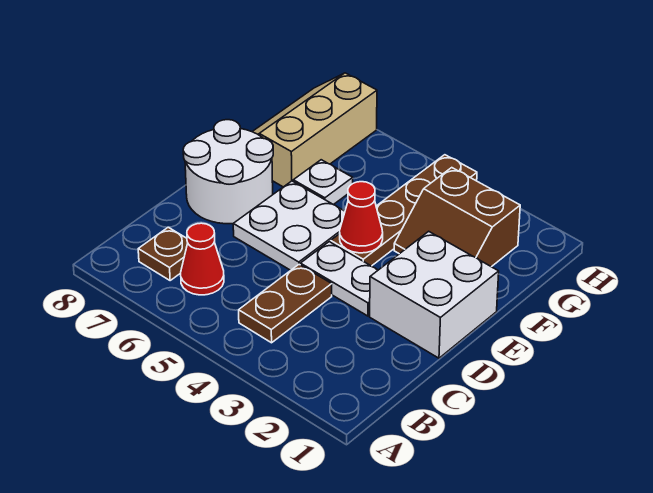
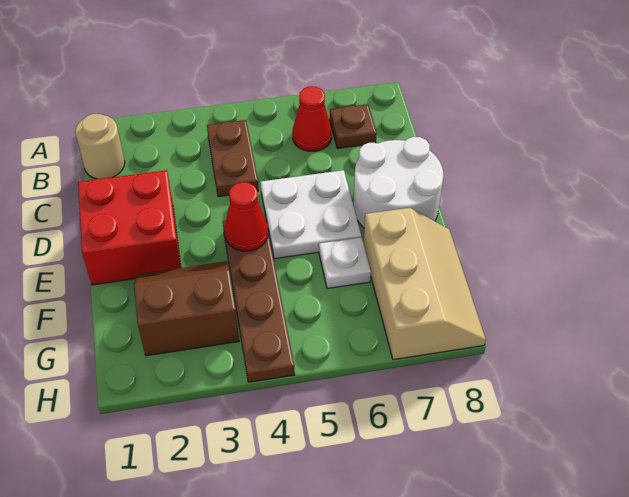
none -> tan 1x1 round brick [75,114,125,179]
white 2x2 brick [370,231,499,358] -> red 2x2 brick [78,170,181,285]
white 1x2 plate [300,242,378,316] -> none

